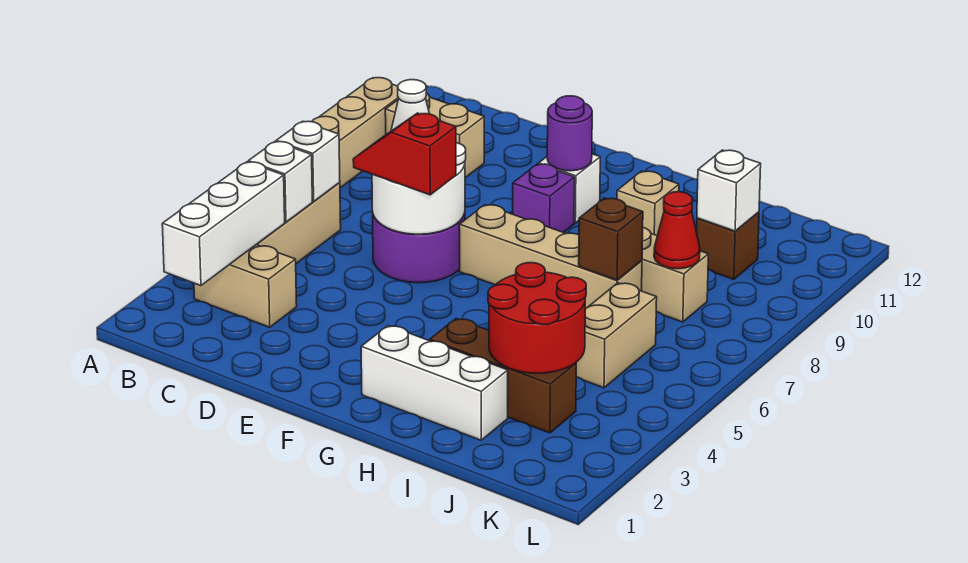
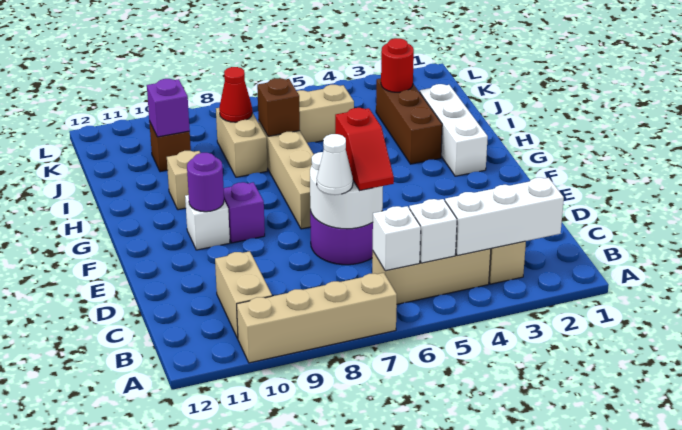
red 2x2 round brick [488,263,586,373] -> red 1x1 round brick [381,38,414,92]
white 1x1 brick [697,150,761,231] -> purple 1x1 brick [147,79,190,137]

